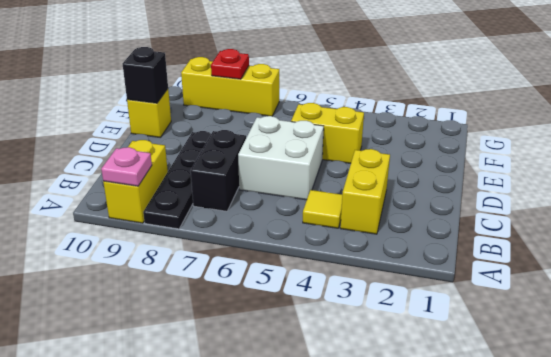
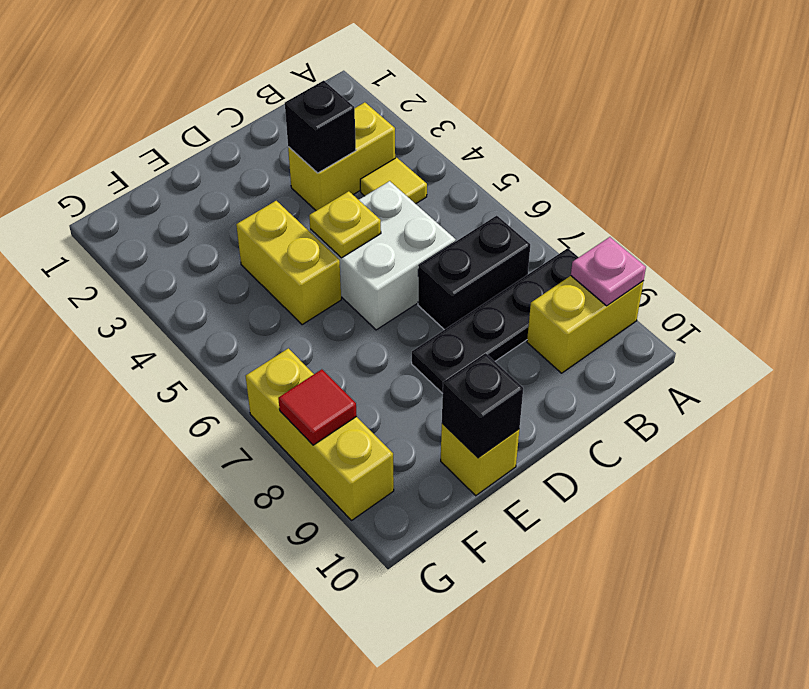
none -> black 1x1 brick [285,81,356,173]
none -> yellow 1x1 plate [309,191,381,258]
red 1x1 plate [211,49,249,79] -> red 1x1 tile [278,369,357,445]

